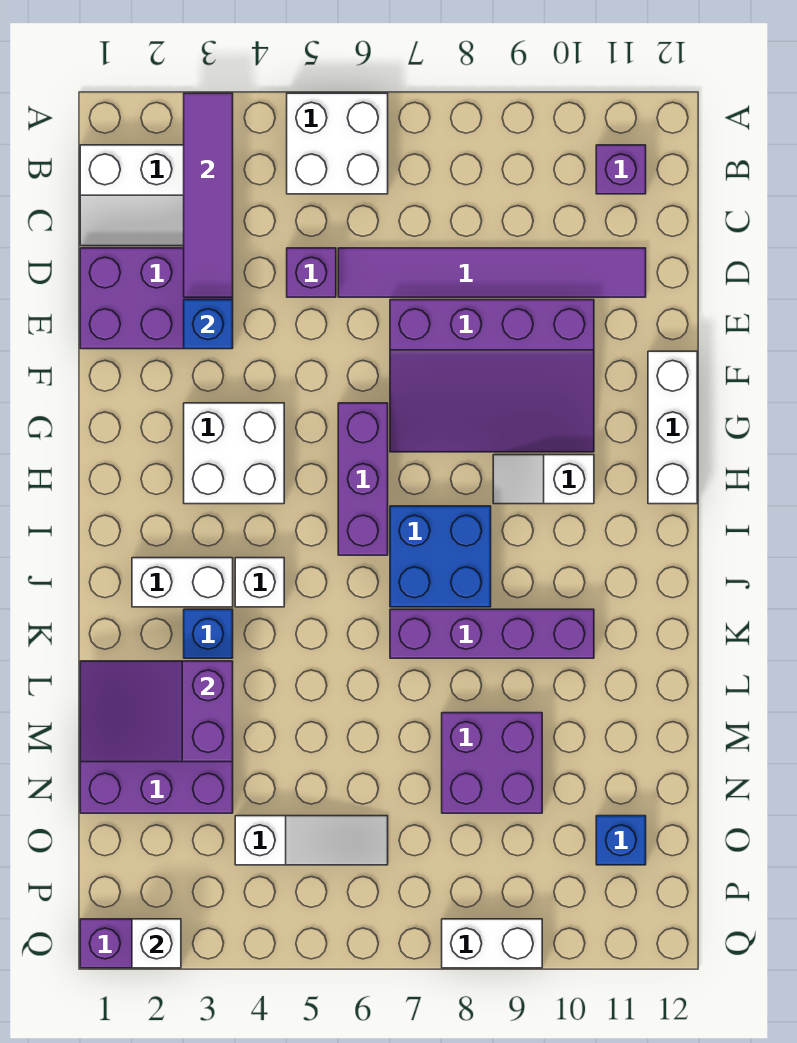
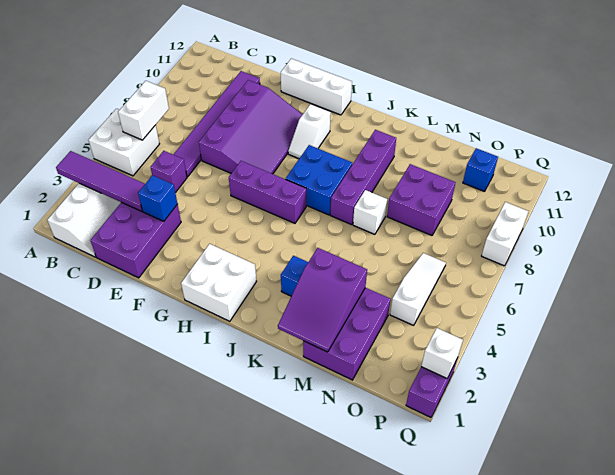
purple 1x1 brick [596,145,646,194] -> none
white 2x2 brick [184,403,284,504] -> white 2x2 brick moved to [181,244,256,321]
white 1x2 brick [132,558,233,607] -> white 1x2 brick moved to [118,81,169,140]
white 1x1 brick [235,558,284,607] -> white 1x1 brick moved to [353,190,387,234]

